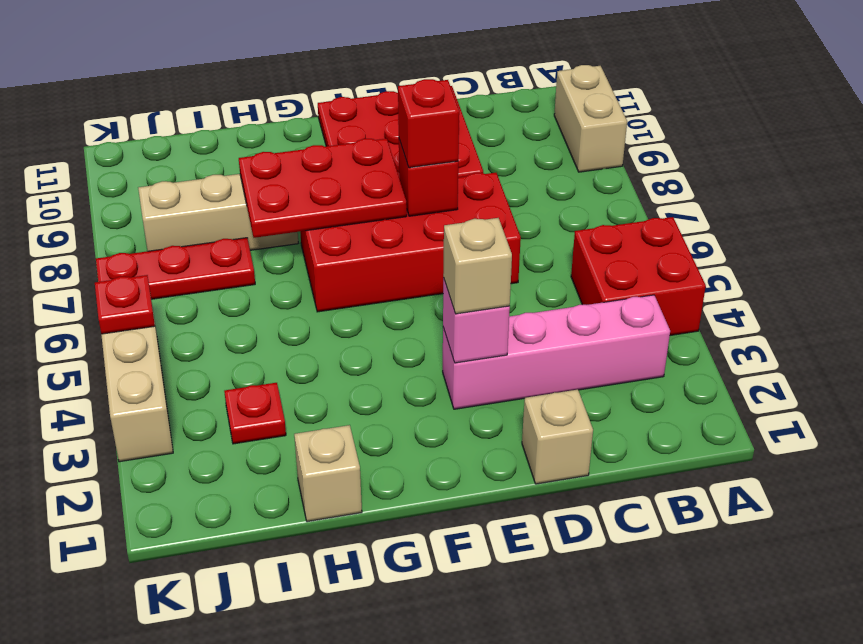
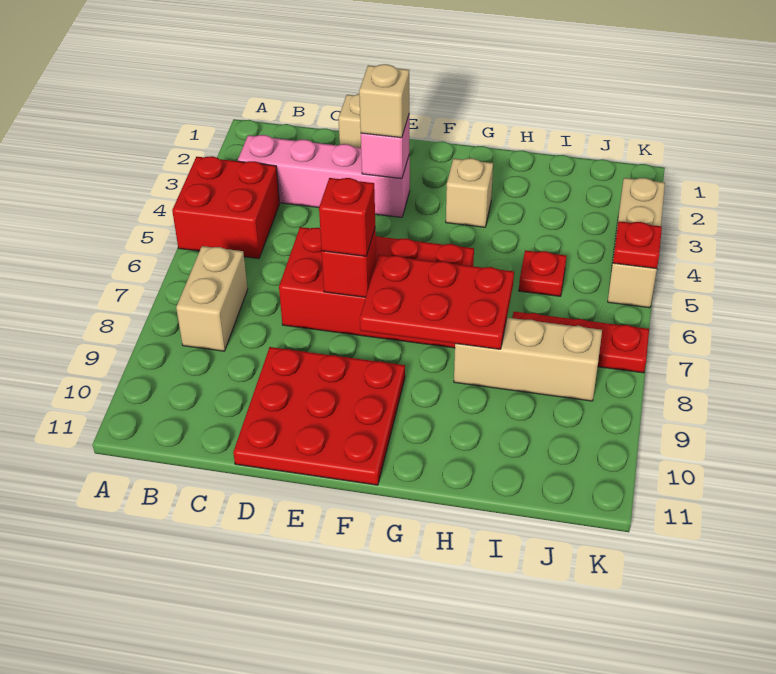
tan 1x2 brick [554,65,627,172] -> tan 1x2 brick moved to [176,246,248,351]
tan 1x1 brick [294,425,362,522] -> tan 1x1 brick moved to [446,158,493,227]
red 1x1 plate [224,383,286,444] -> red 1x1 plate moved to [519,250,566,296]

